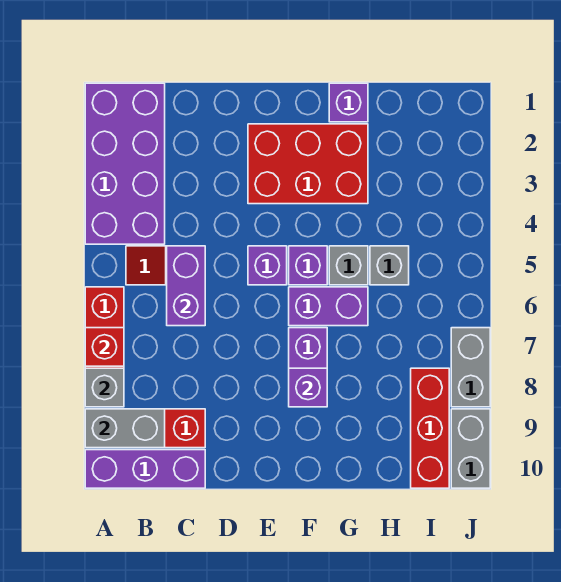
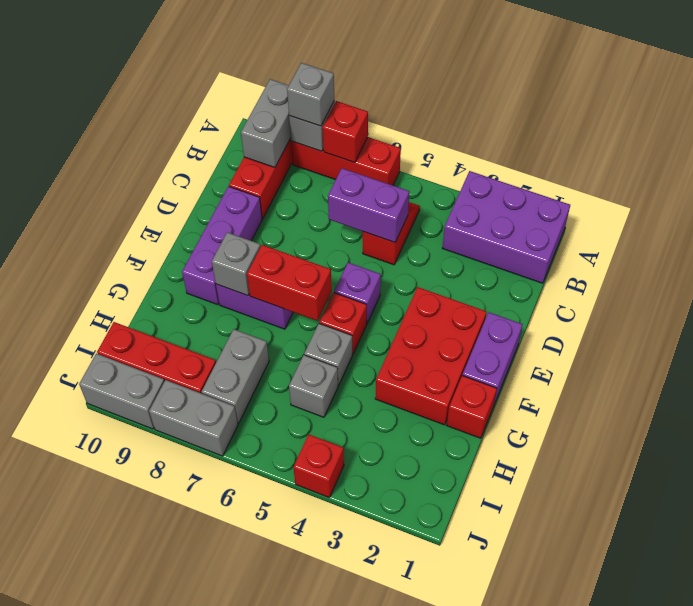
purple 2x4 brick [85,83,165,244] -> purple 2x3 brick [443,171,570,283]
none -> grey 1x1 brick [287,63,334,126]
purple 1x3 brick [85,450,205,488] -> purple 1x3 brick moved to [182,186,262,305]
purple 1x1 brick [289,246,327,285] -> red 1x1 brick [319,292,367,354]
purple 1x2 brick [289,287,368,326] -> purple 1x2 brick moved to [462,312,523,404]
none -> red 1x2 brick [247,245,332,321]
purple 1x1 brick [289,368,327,407] -> grey 1x1 brick [212,232,261,296]
purple 1x1 brick [329,83,368,122] -> red 1x1 brick [447,376,497,438]
none -> grey 1x2 brick [202,329,269,423]
none -> red 1x1 brick [293,434,344,498]

